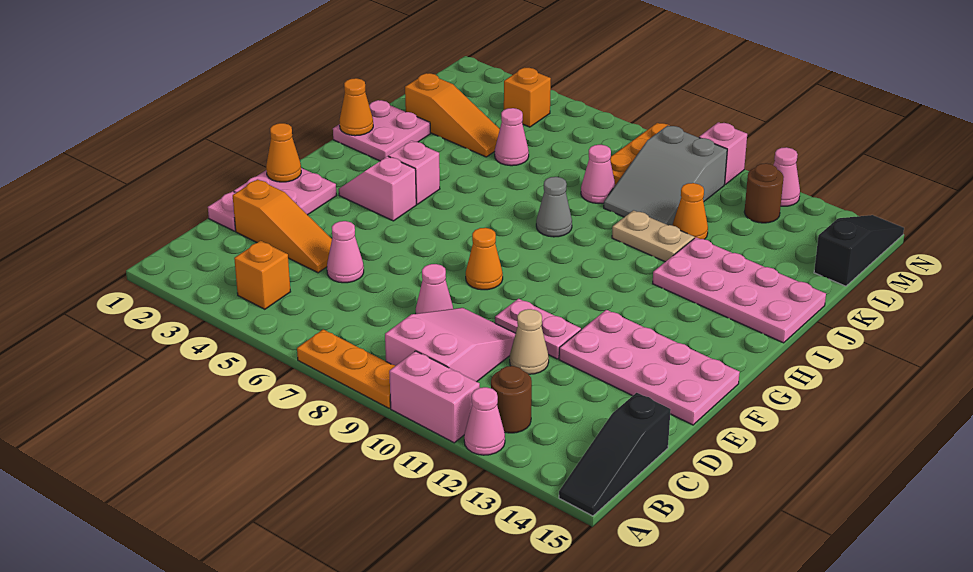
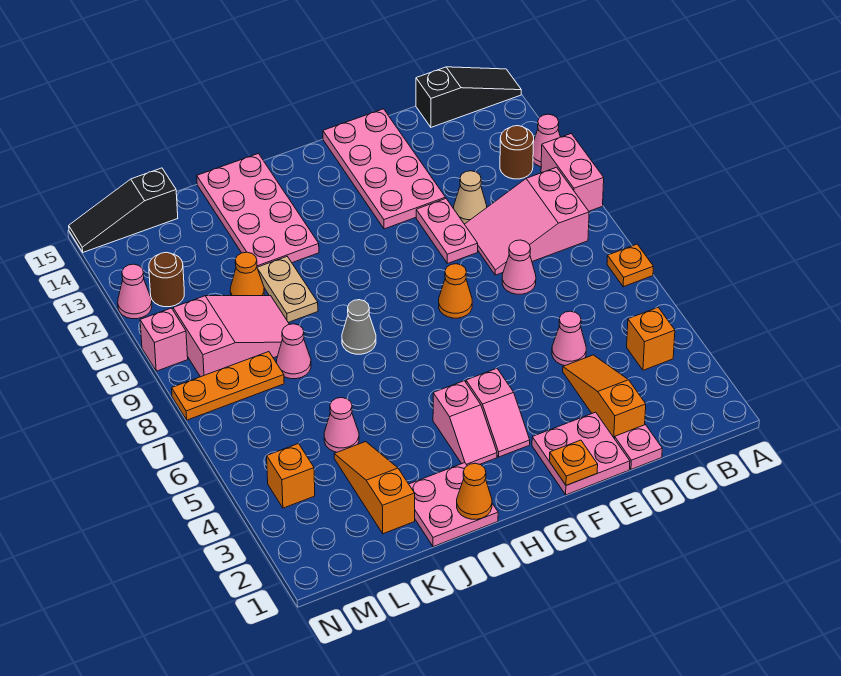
orange 1x3 plate [297,329,395,408] -> orange 1x1 plate [607,244,654,287]
orange 1x1 cone [266,123,301,182] -> orange 1x1 plate [549,440,598,485]
grey 2x3 slope [604,125,727,225] -> pink 2x3 slope [173,296,289,377]

